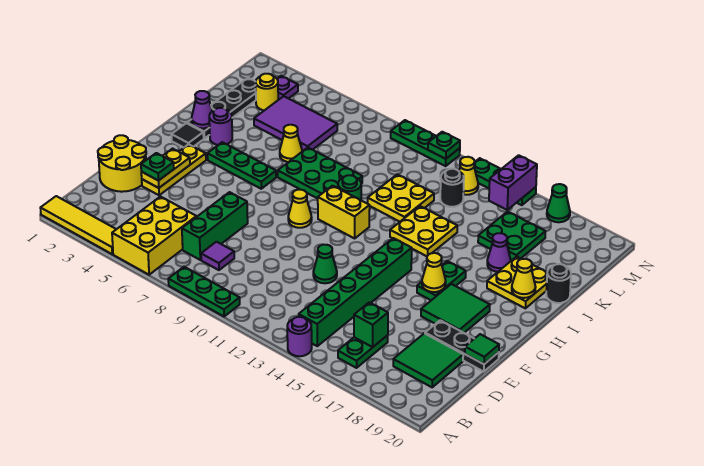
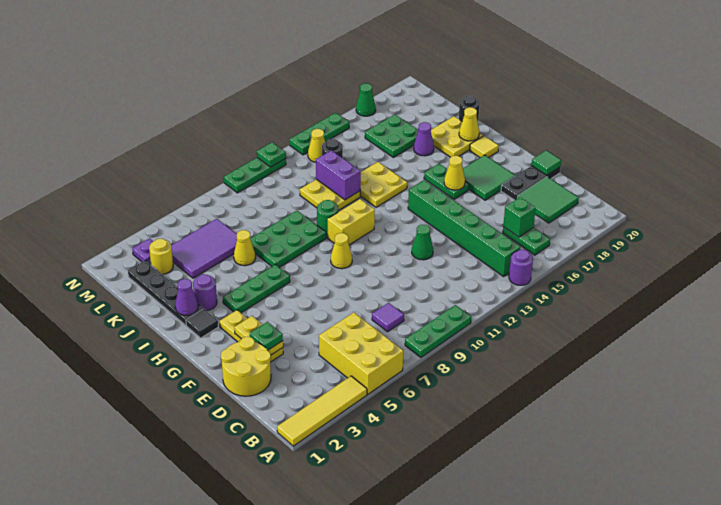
green 1x3 brick [182,192,248,260] -> none
none -> yellow 1x1 tile [470,136,499,158]
purple 1x2 brick [489,155,537,210] -> purple 1x2 brick moved to [316,150,361,200]

